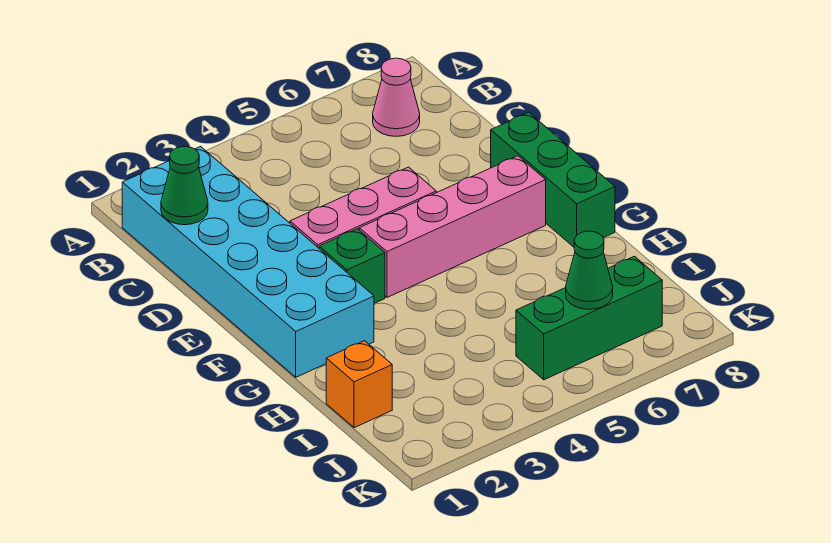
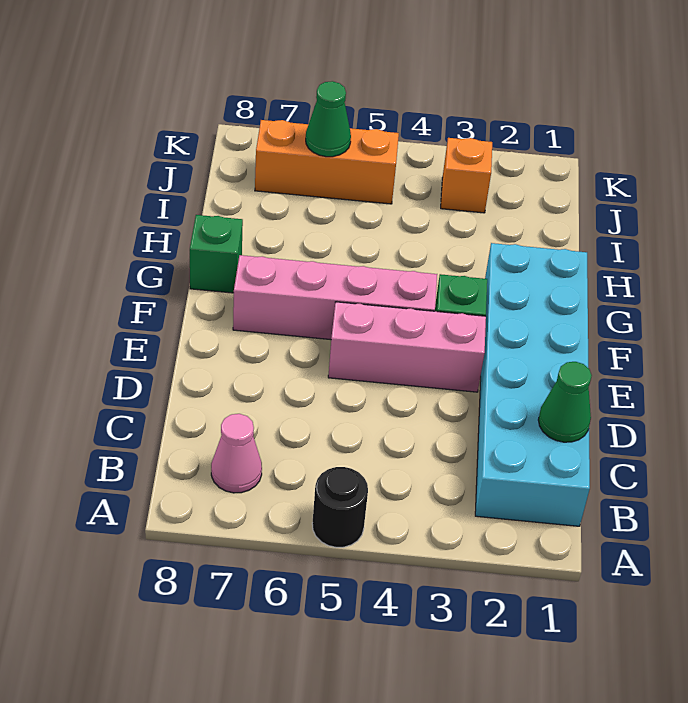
none -> black 1x1 round brick [312,467,368,547]
green 1x3 brick [491,112,615,247] -> green 1x1 brick [190,215,243,293]
orange 1x1 brick [326,341,392,428] -> orange 1x1 brick moved to [441,138,492,213]
green 1x3 brick [516,256,662,380] -> orange 1x3 brick [255,120,399,204]

